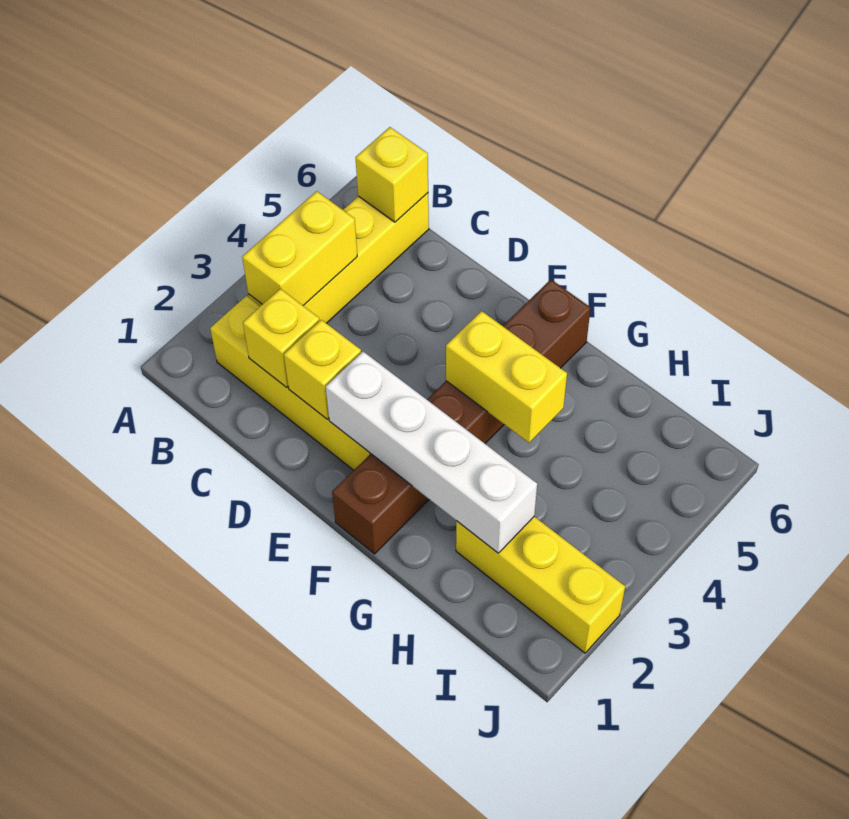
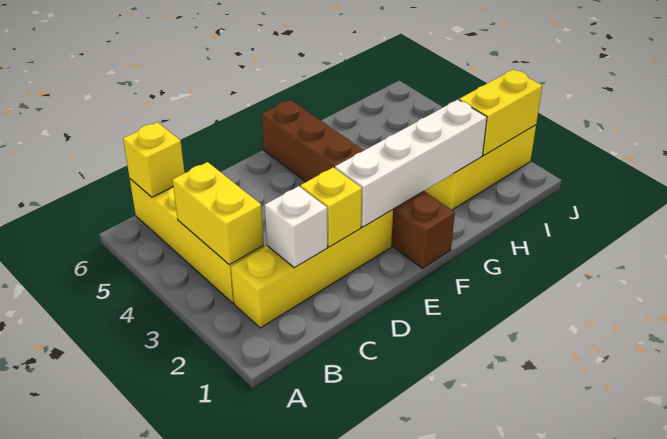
yellow 1x1 brick [243,289,320,387] -> white 1x1 brick [265,186,327,268]
yellow 1x2 brick [446,311,567,443] -> yellow 1x2 brick moved to [459,69,542,155]

